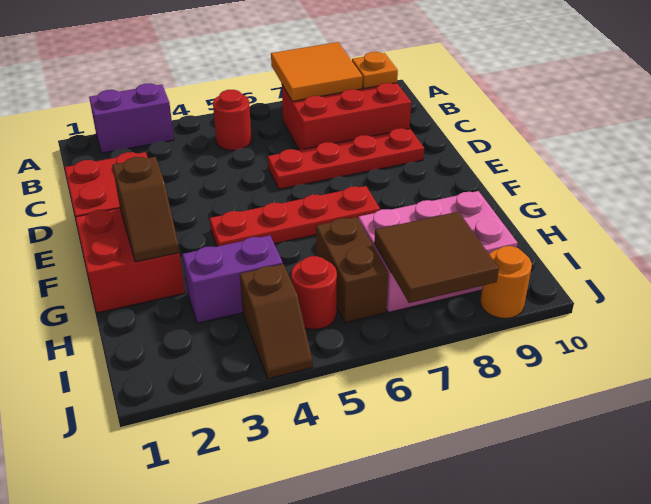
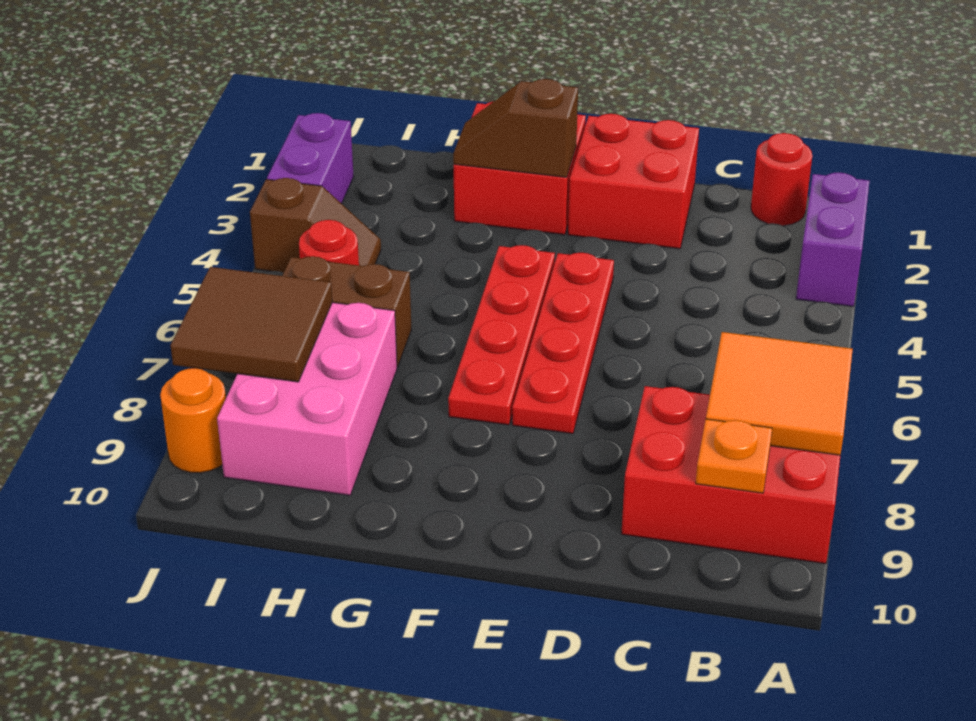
red 1x1 round brick [213,90,252,150] -> red 1x1 round brick moved to [751,133,812,226]
red 2x3 brick [282,83,411,150] -> red 2x3 brick turned to [621,386,840,564]
red 1x4 plate [268,128,424,189] -> red 1x4 plate moved to [512,253,614,434]
purple 1x2 brick [182,235,283,323] -> purple 1x2 brick moved to [267,113,354,204]
brown 1x2 slope [240,264,313,379] -> brown 1x2 slope turned to [250,178,381,273]

